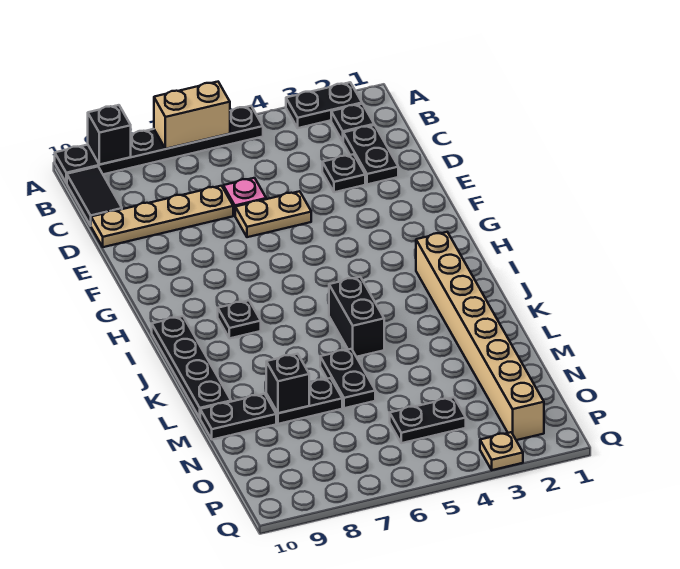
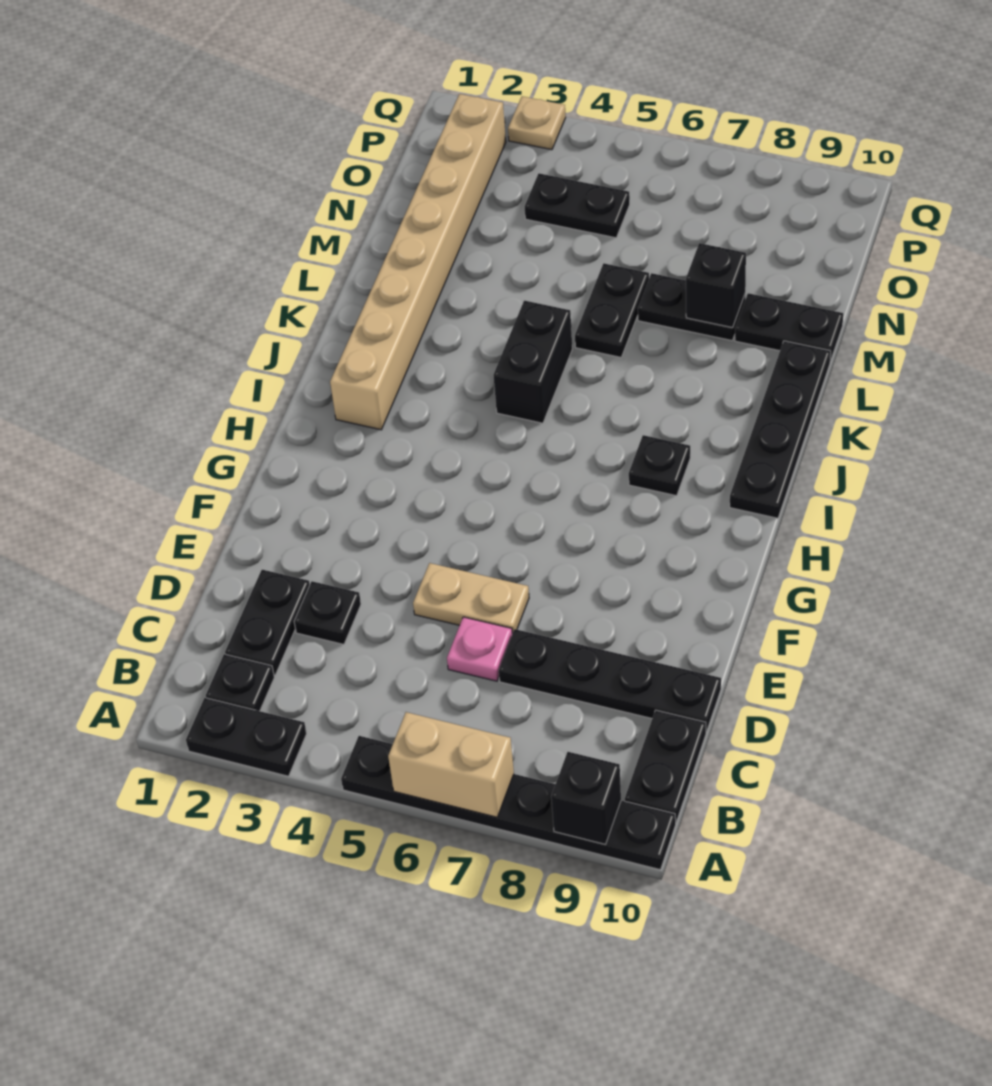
black 1x2 tile [67,167,122,226] -> black 1x2 plate [625,710,706,822]
tan 1x4 plate [91,186,233,247] -> black 1x4 plate [499,629,721,732]

